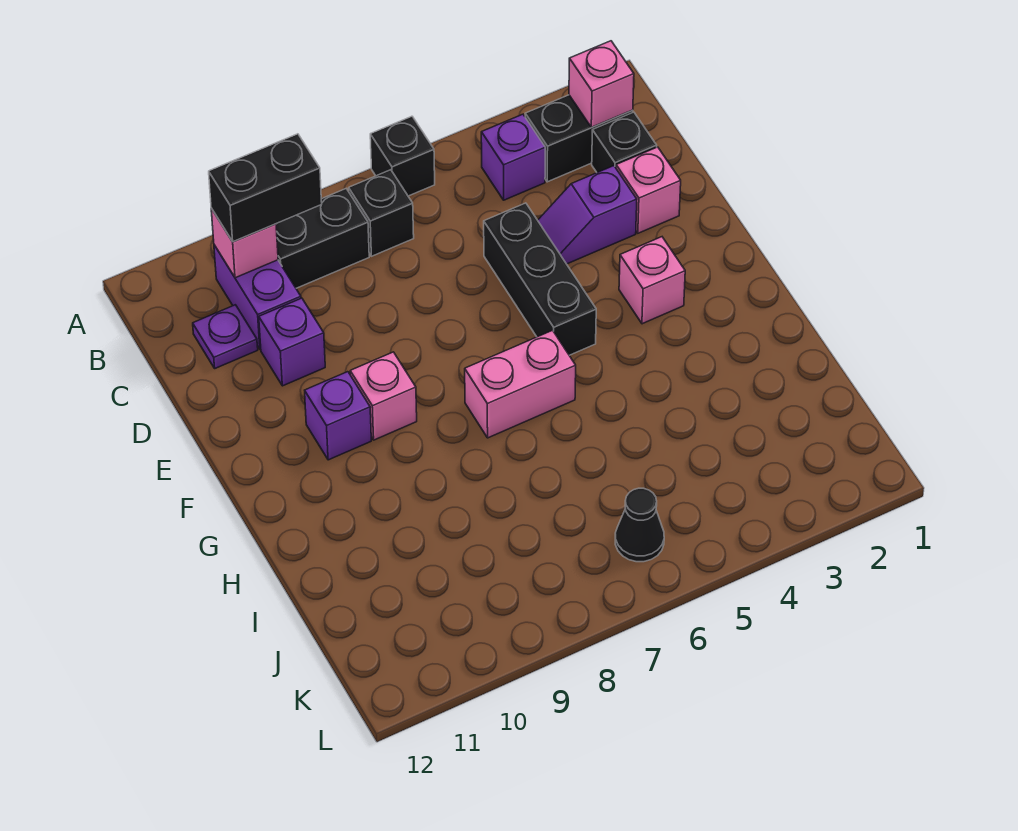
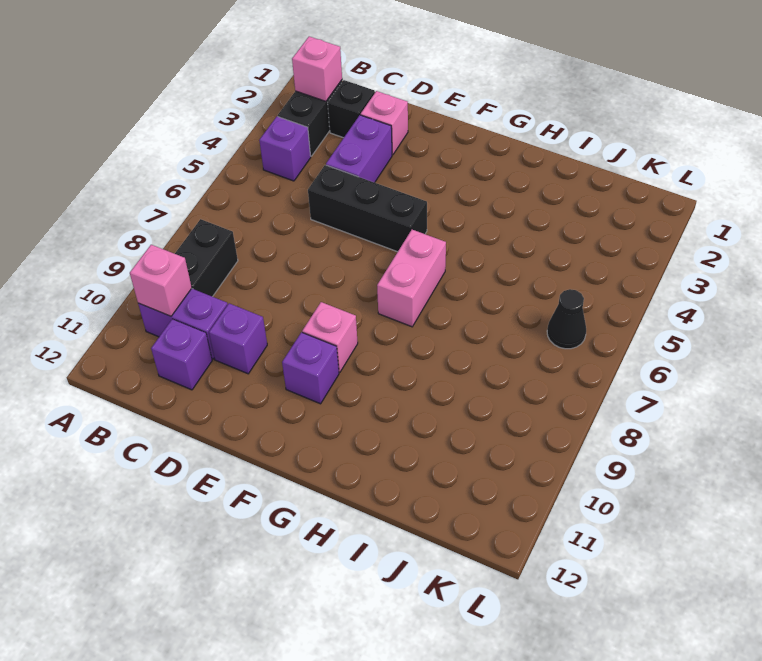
black 1x1 brick [370,116,435,196] -> none
black 1x1 brick [349,170,414,256] -> none
black 1x2 brick [209,134,322,242] -> none
purple 1x1 plate [193,305,258,368] -> purple 1x1 brick [151,319,212,390]
purple 1x2 slope [538,166,637,264] -> purple 1x2 brick [326,115,392,183]
pink 1x1 brick [619,237,685,324] -> none

